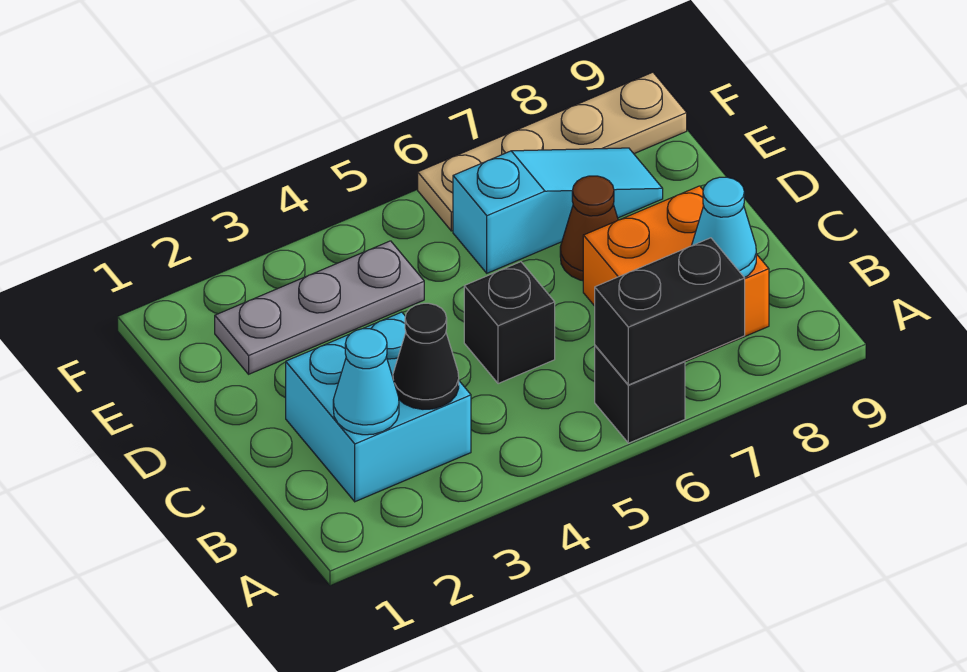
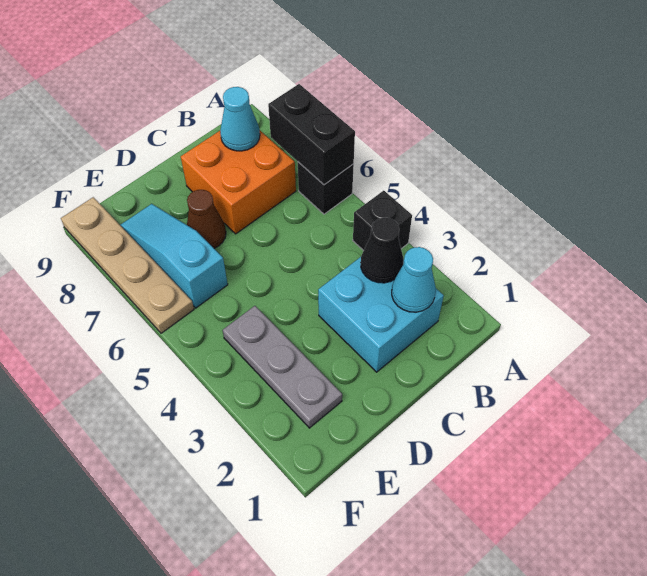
black 1x1 brick [464,262,555,384] -> black 1x1 brick moved to [353,191,412,251]

